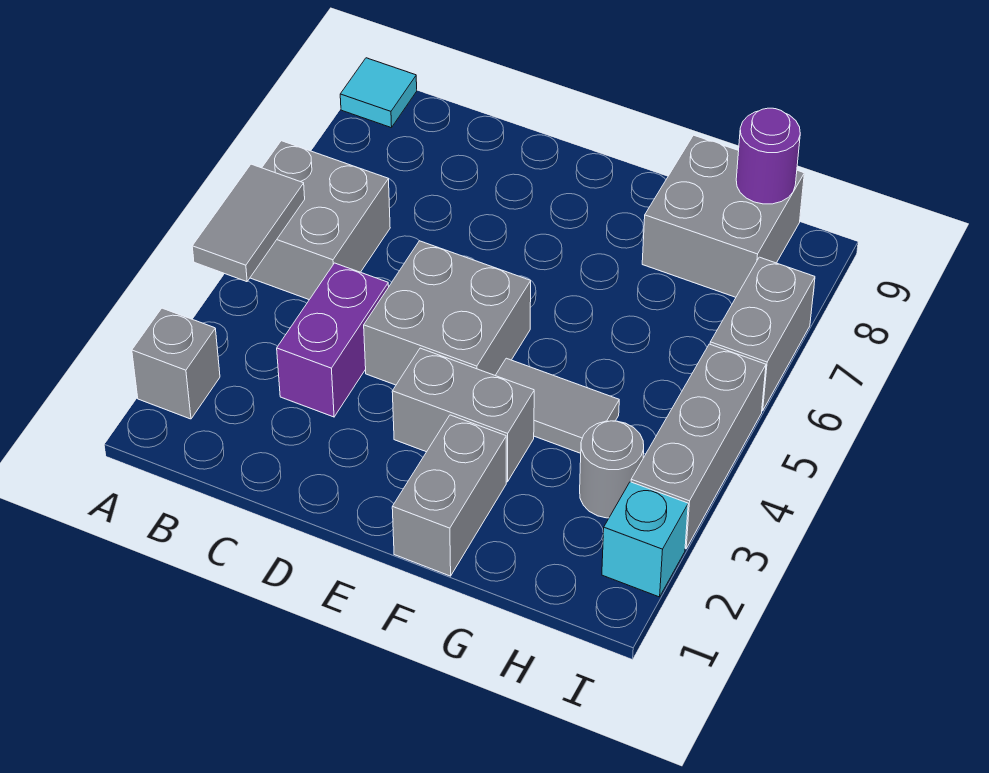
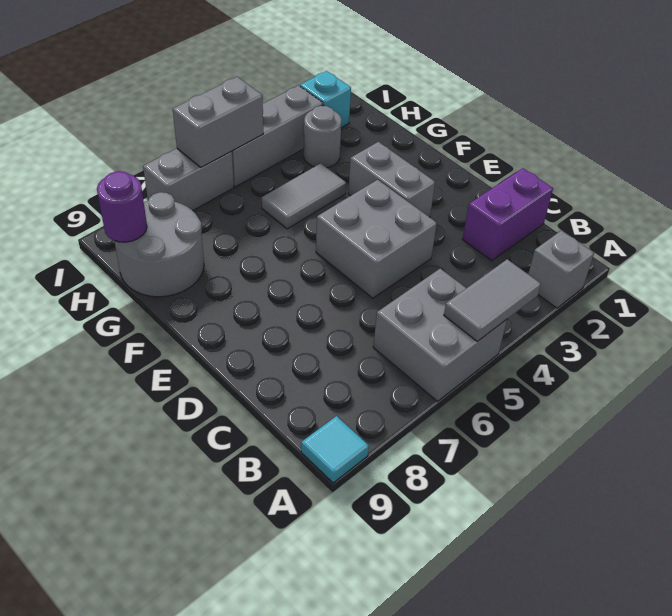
purple 1x2 brick [277,263,389,417] -> purple 1x2 brick moved to [463,168,553,261]
grey 1x2 brick [392,415,506,576] -> grey 1x2 brick moved to [173,77,263,167]
grey 1x2 tile [495,358,619,453] -> grey 1x2 tile turned to [262,163,346,229]
grey 2x2 brick [642,135,804,297] -> grey 2x2 round brick [114,192,204,297]

